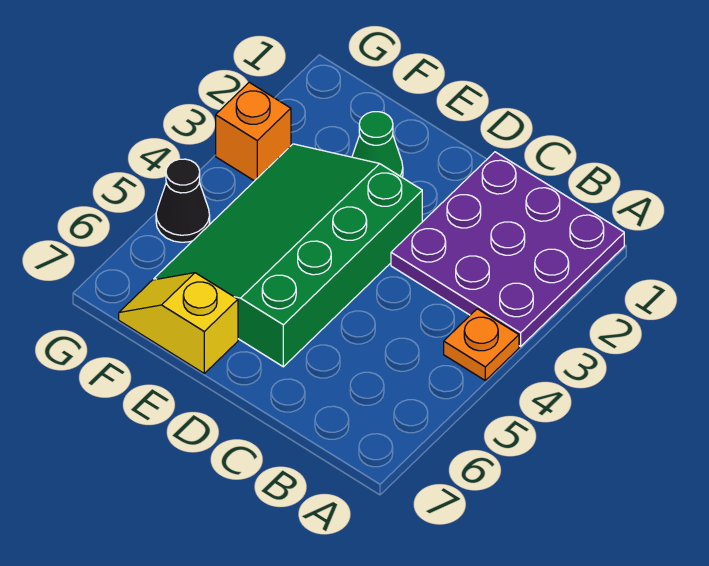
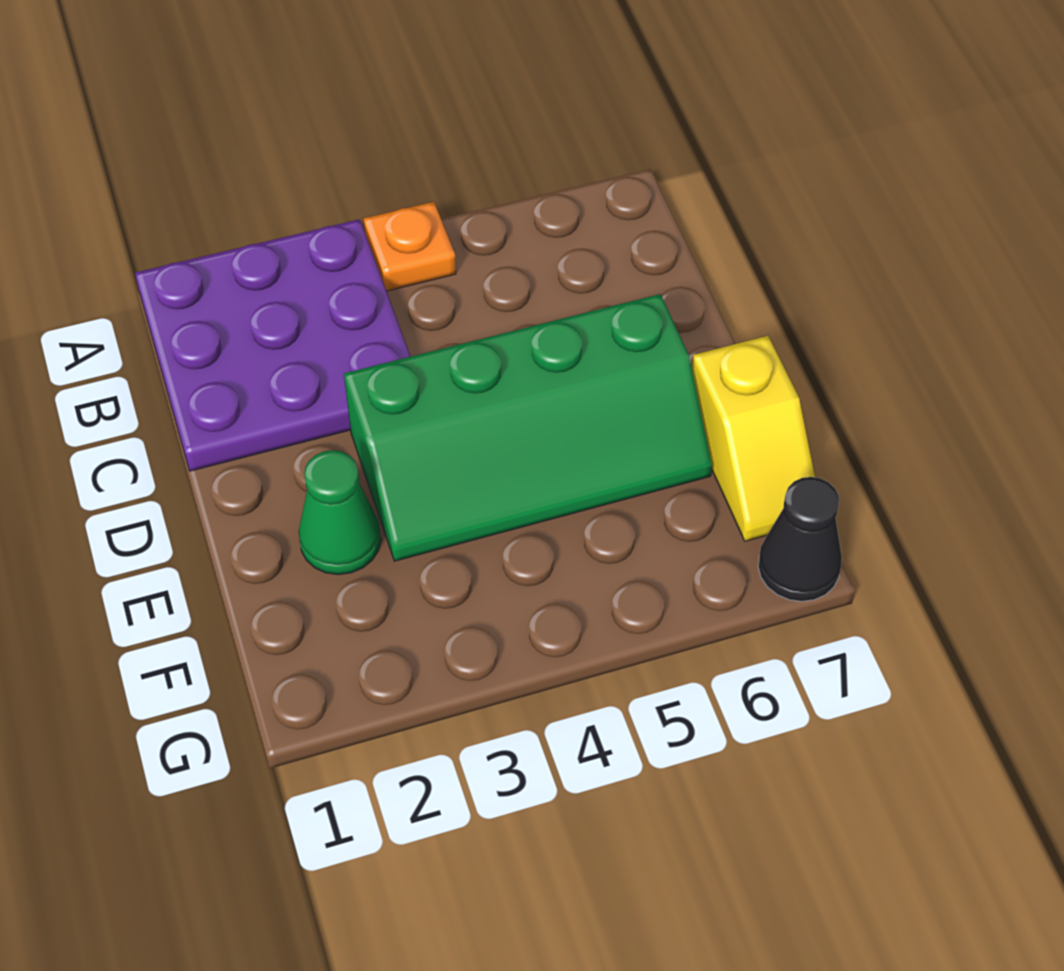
green 3x4 slope [154,144,422,367] -> green 2x4 slope [344,294,712,561]
orange 1x1 brick [216,82,291,181] -> none
black 1x1 cone [156,159,210,242] -> black 1x1 cone moved to [758,477,842,601]

